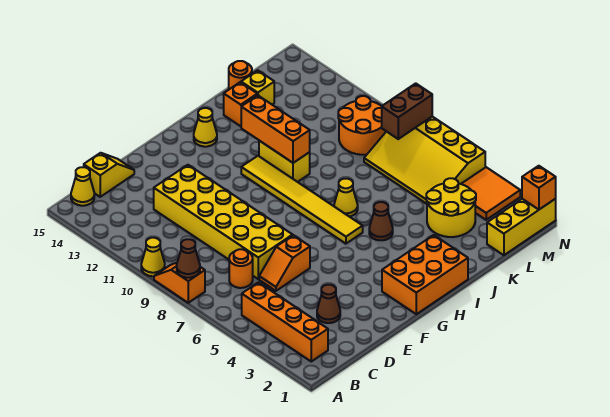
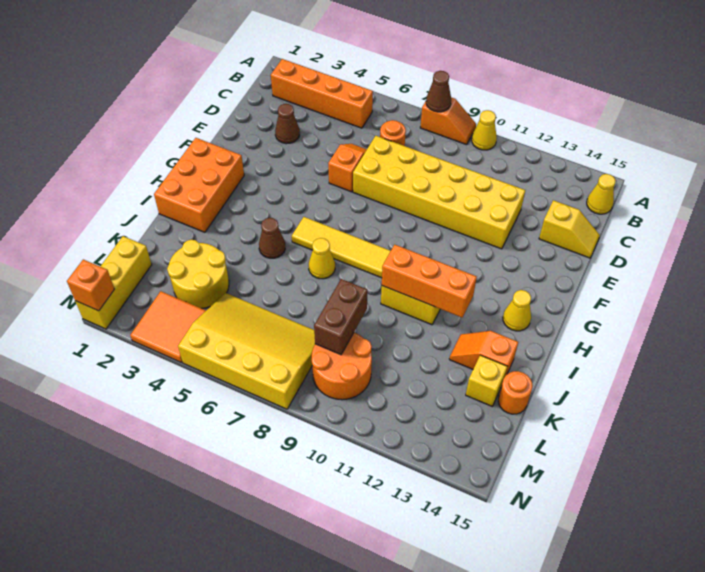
yellow 1x2 slope [84,153,134,197] -> yellow 1x2 slope turned to [539,200,600,258]
brown 1x2 brick [382,83,432,139] -> brown 1x2 brick moved to [314,279,367,355]

